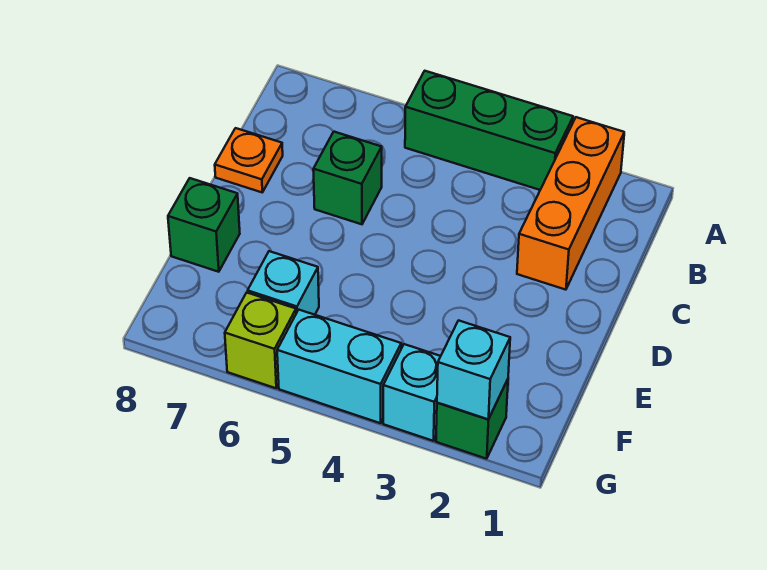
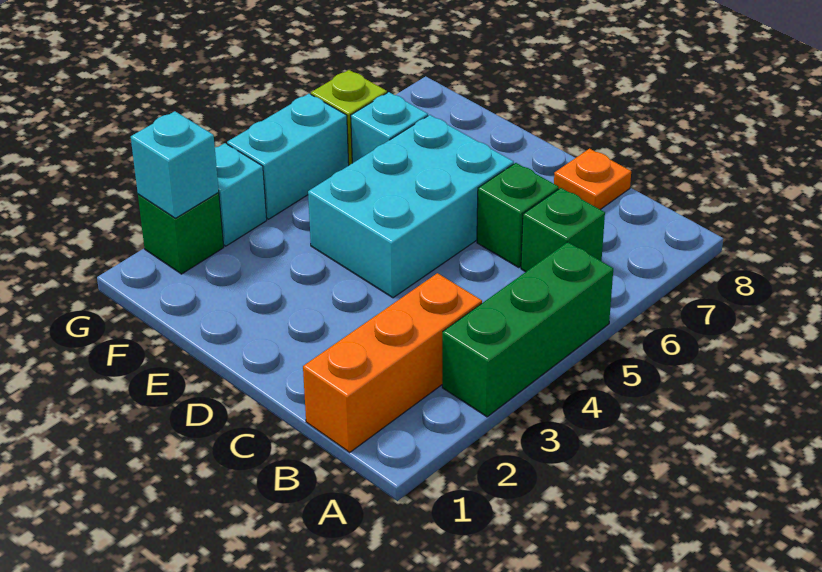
orange 1x3 brick [517,117,624,290] -> orange 1x3 brick turned to [303,273,482,452]
none -> cyan 2x3 brick [308,115,514,298]
green 1x1 brick [168,178,240,272] -> green 1x1 brick moved to [521,188,605,272]

